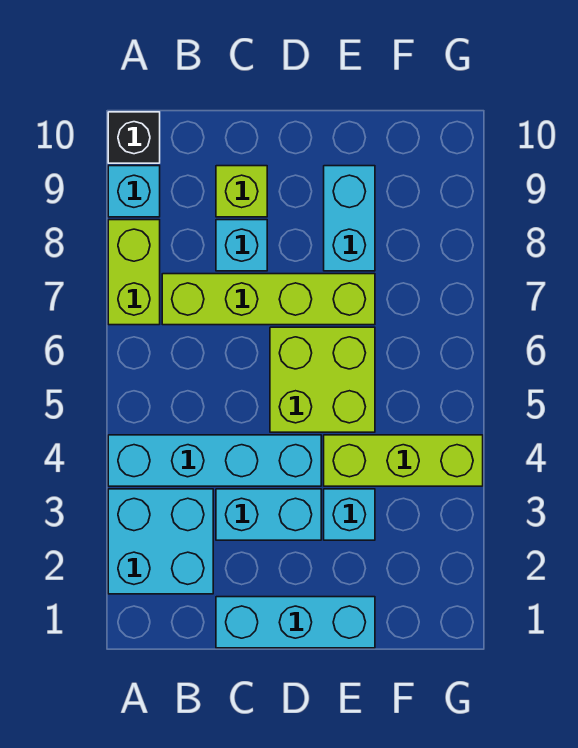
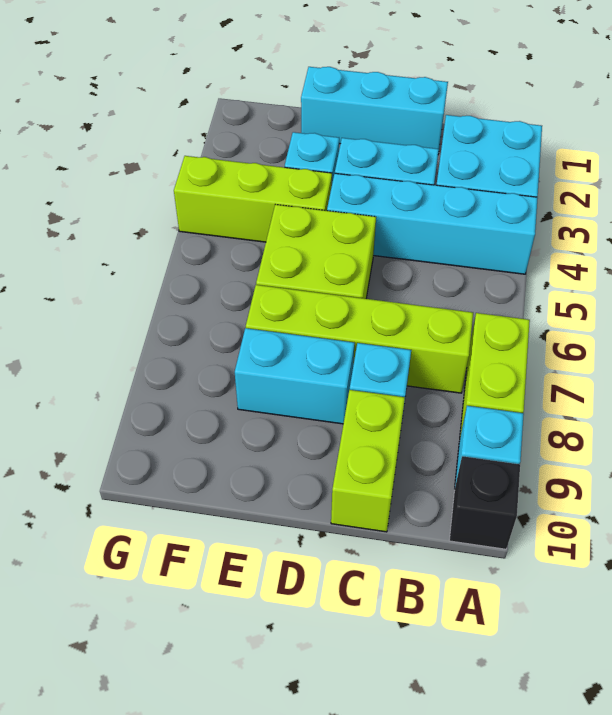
lime 1x1 brick [216,166,267,217] -> lime 1x2 brick [331,390,405,532]
cyan 1x2 brick [324,166,375,271] -> cyan 1x2 brick turned to [235,328,355,424]

